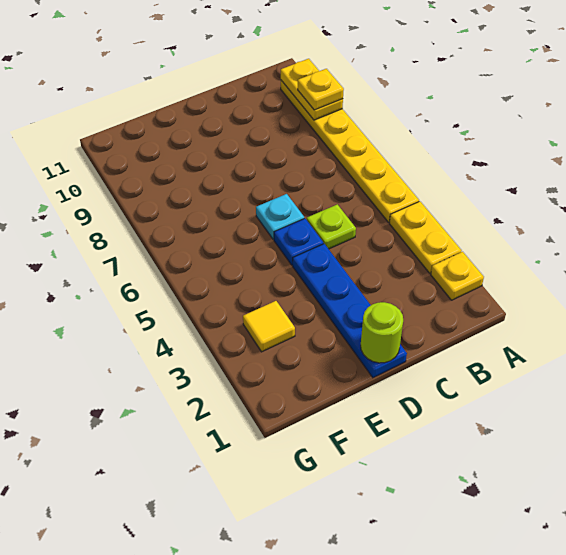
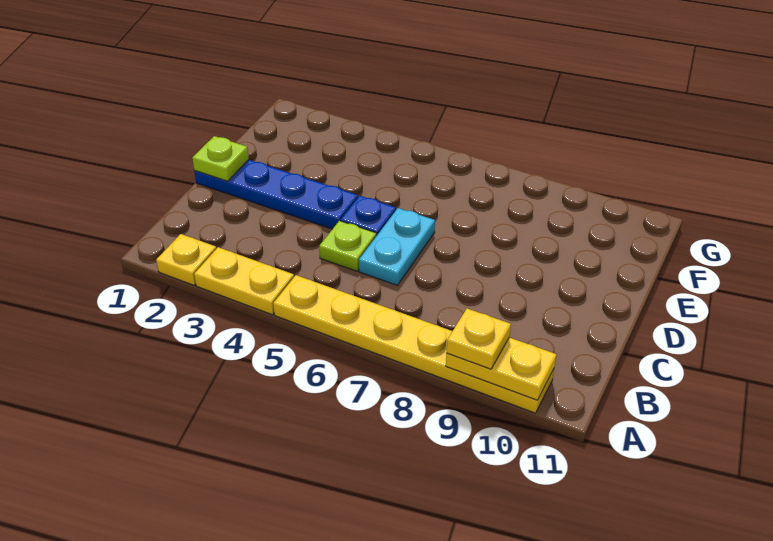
lime 1x1 round brick [361,302,403,363] -> lime 1x1 plate [192,136,249,181]
cyan 1x1 plate [256,194,304,240] -> cyan 1x2 plate [359,208,435,285]
yellow 1x1 tile [243,301,295,352] -> none

